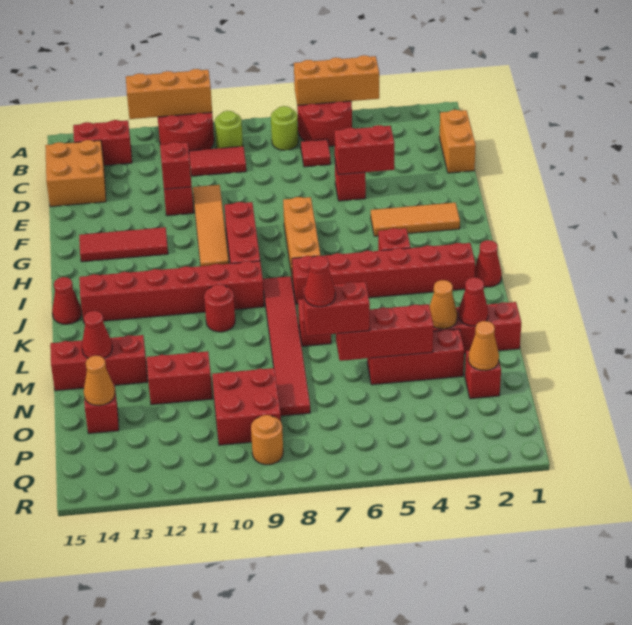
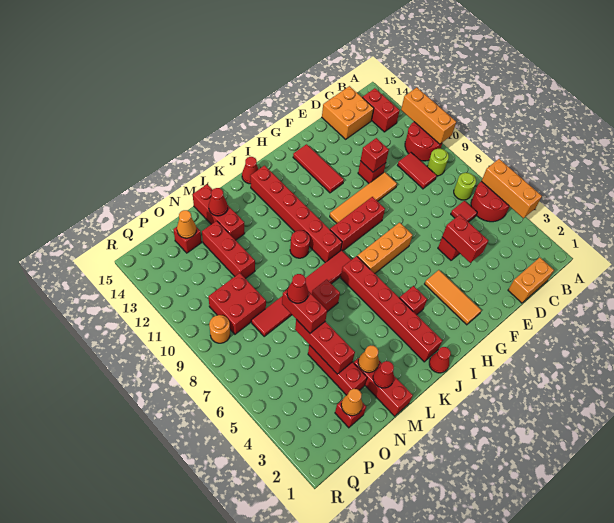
red 1x2 brick [147,351,213,405] -> red 1x3 brick [202,221,255,279]

